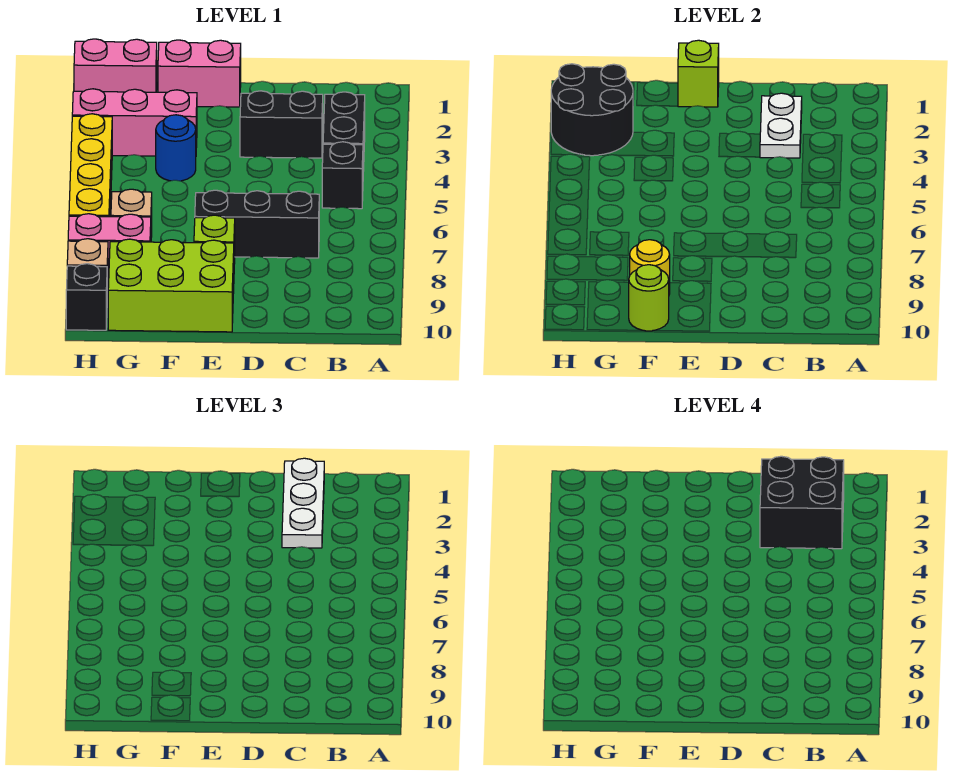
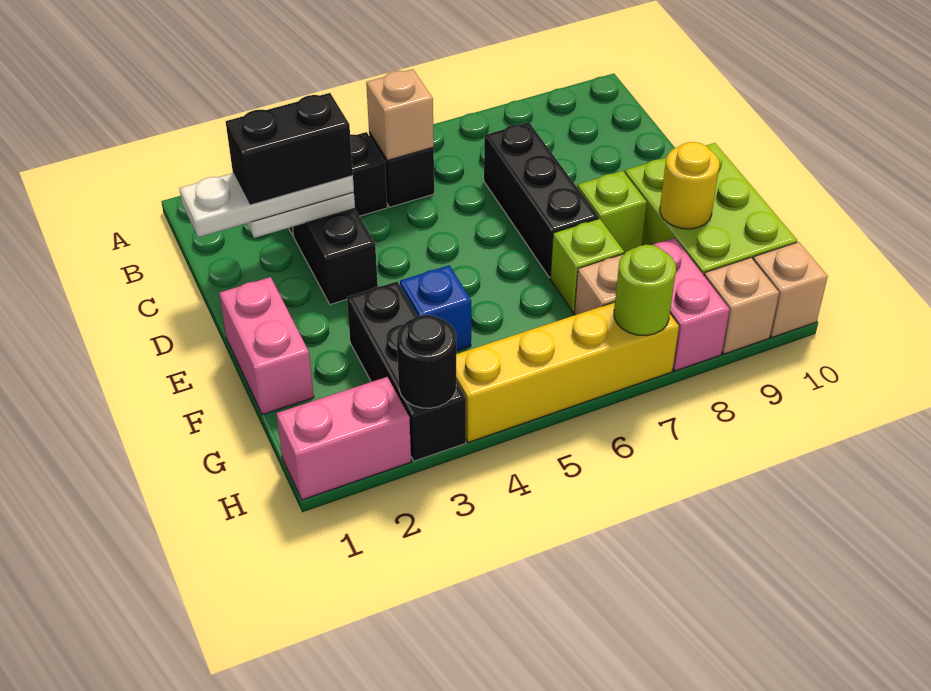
black 2x2 brick [760,456,844,549] -> black 1x2 brick [226,93,353,205]
none -> tan 1x1 brick [366,69,434,160]
lime 1x1 brick [678,40,719,107] -> lime 1x1 brick moved to [550,219,624,313]
pink 1x3 brick [72,89,197,156] -> black 1x3 brick [347,282,466,461]
blue 1x1 round brick [156,115,196,181] -> blue 1x1 brick [400,265,471,351]
lime 1x1 round brick [629,265,669,331] -> lime 1x1 round brick moved to [614,245,676,336]
pink 1x2 brick [74,39,157,92] -> pink 1x2 brick turned to [276,377,411,500]
black 2x2 round brick [551,64,633,156] -> black 1x1 round brick [397,315,456,408]
black 1x1 brick [66,264,107,330] -> tan 1x1 brick [753,242,828,337]

